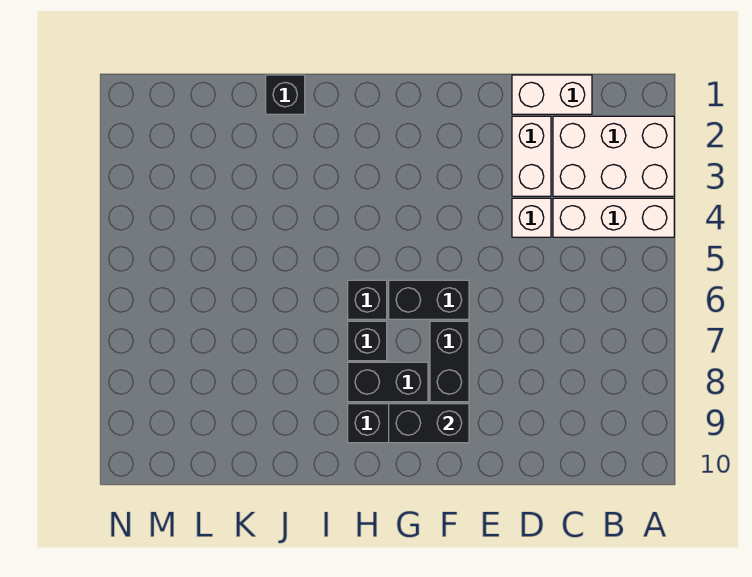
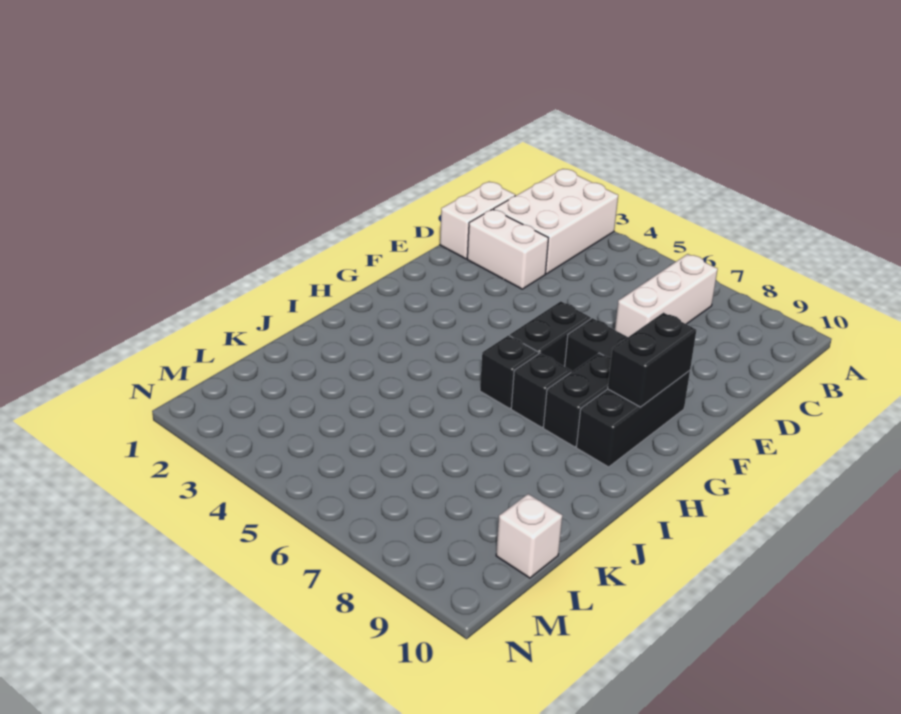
white 1x3 brick [553,198,674,237] -> white 1x3 brick moved to [615,254,718,337]
white 1x1 brick [512,198,551,237] -> white 1x1 brick moved to [496,494,562,578]
black 1x1 brick [266,75,305,114] -> none

